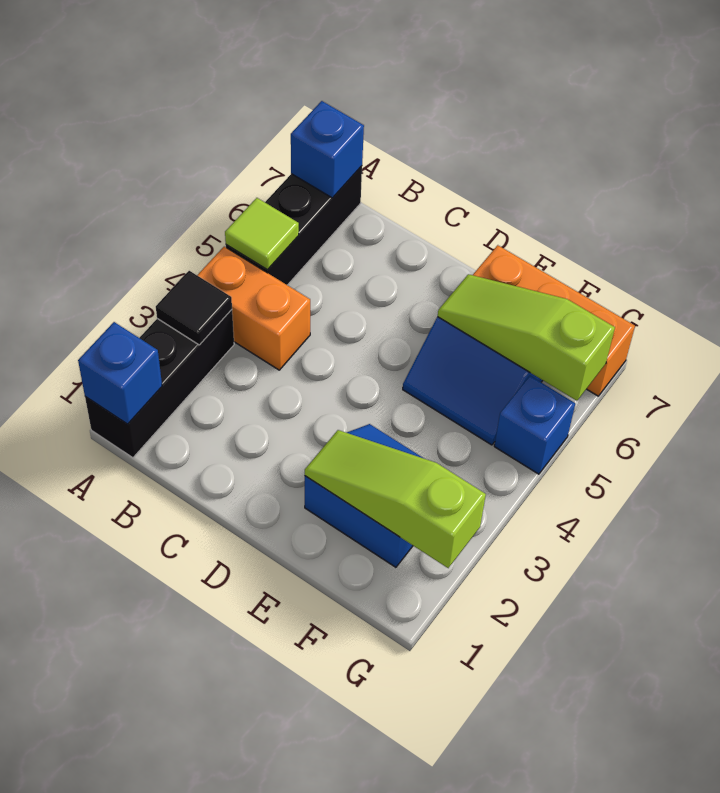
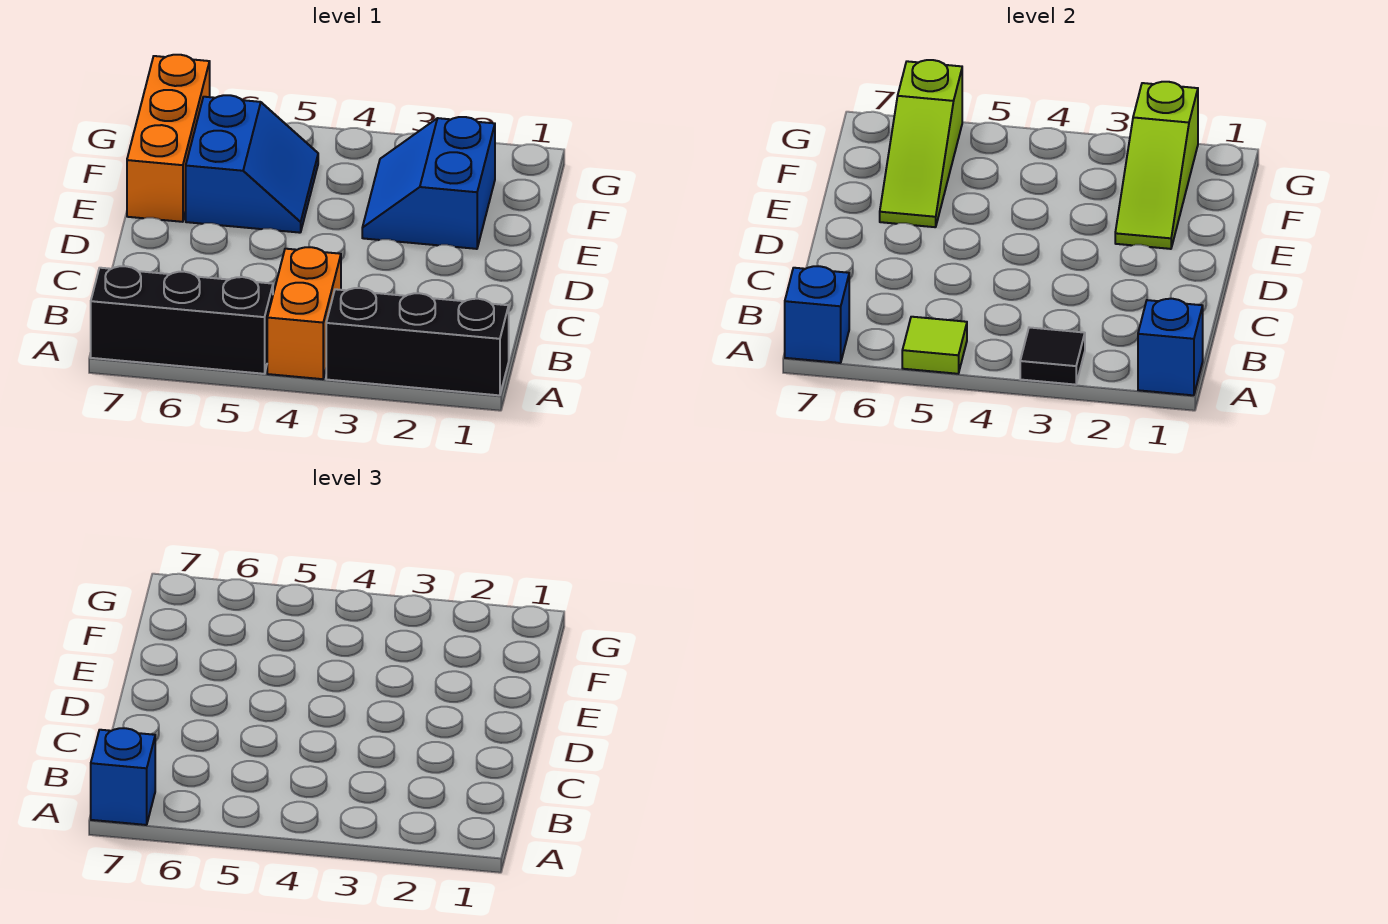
blue 1x1 brick [494,376,575,474] -> blue 1x1 brick moved to [91,728,155,825]

